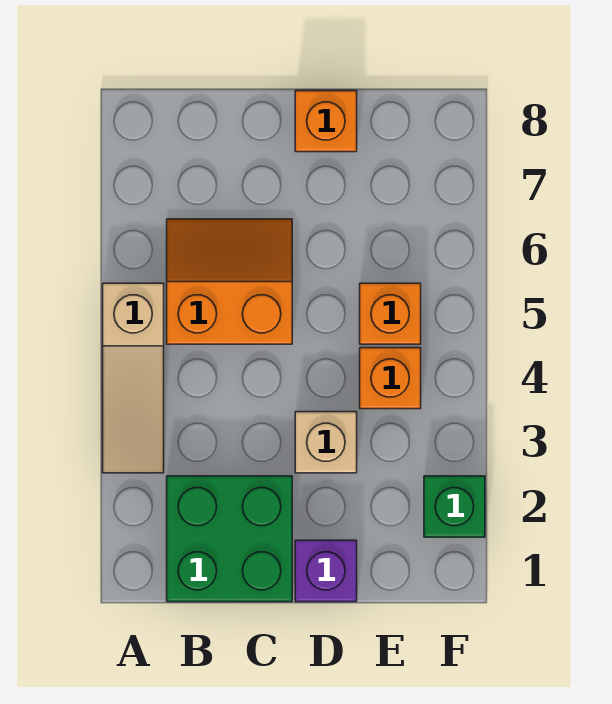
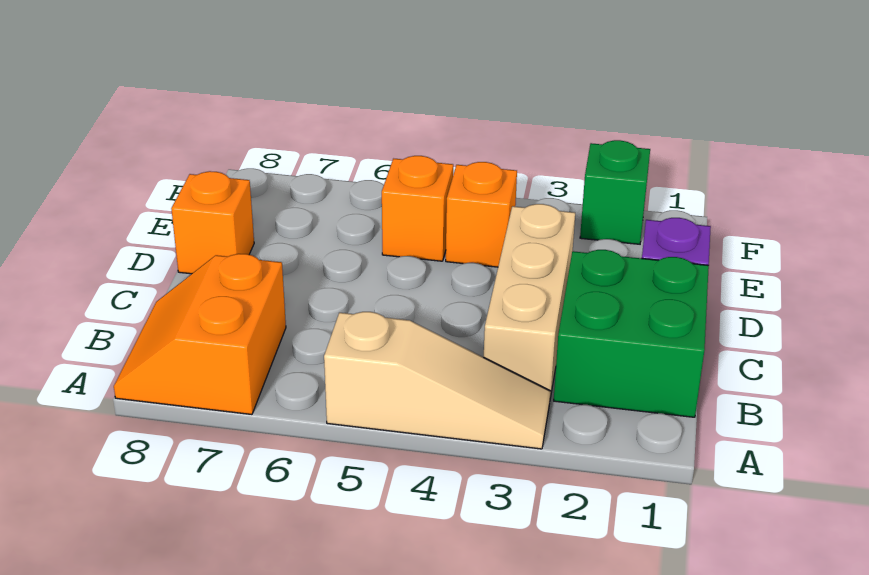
orange 2x2 slope [167,219,292,344] -> orange 2x2 slope moved to [114,254,286,414]
tan 1x1 brick [295,412,357,473] -> tan 1x3 brick [484,204,575,398]

